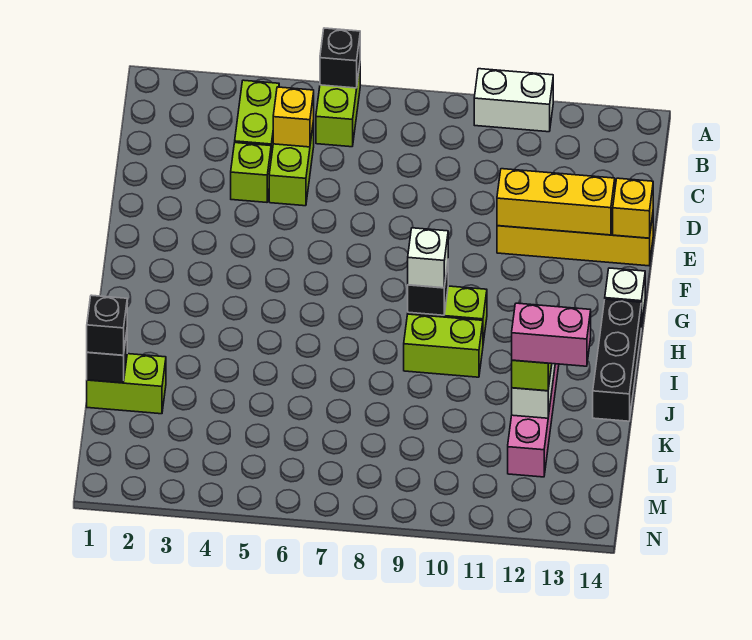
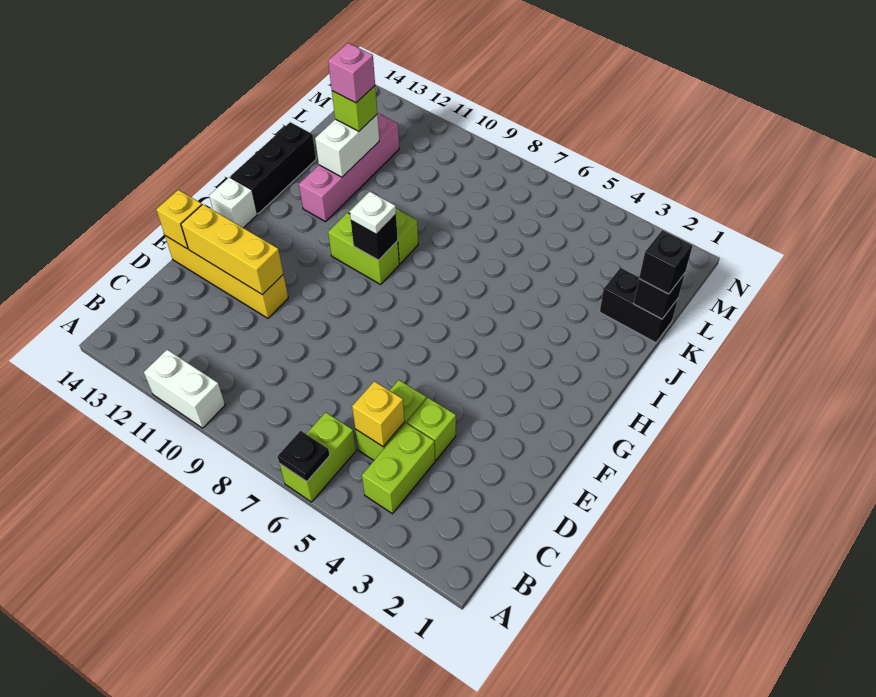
black 1x1 brick [320,28,360,88] -> black 1x1 plate [278,431,330,482]
white 1x1 brick [408,228,448,288] -> white 1x1 plate [350,192,396,234]
lime 1x2 brick [87,354,166,414] -> black 1x2 brick [600,268,678,343]
pink 1x2 brick [512,303,591,366] -> pink 1x1 brick [328,43,375,103]

